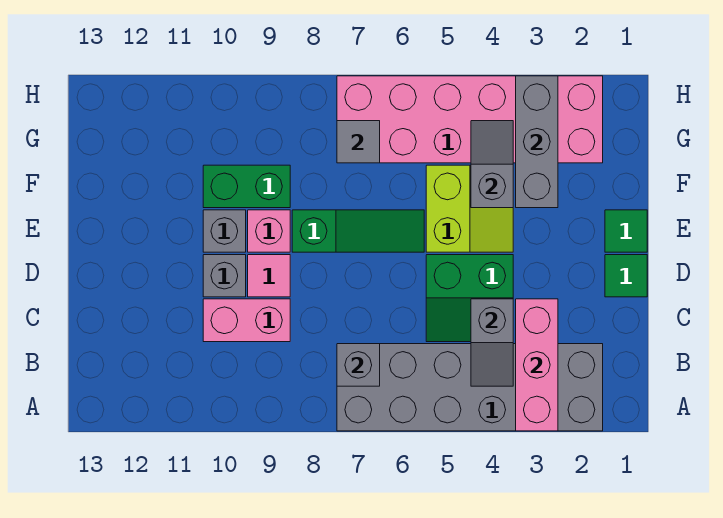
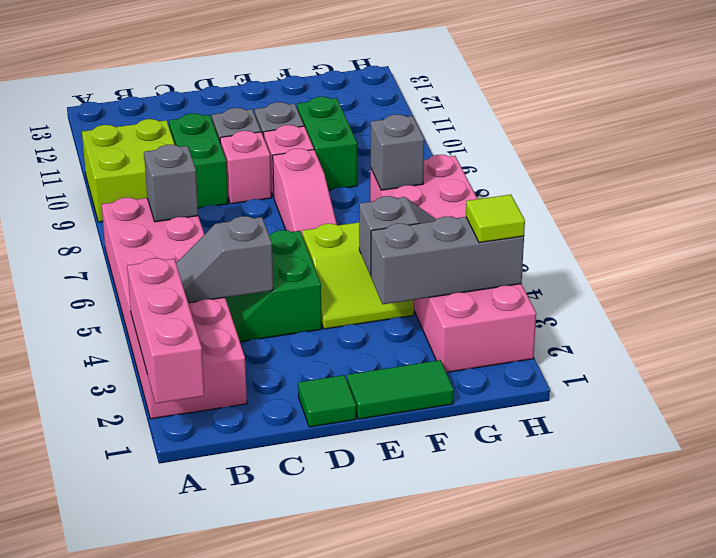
grey 2x6 brick [337,344,603,431] -> pink 2x6 brick [102,198,247,419]
pink 1x3 brick [516,299,558,431] -> pink 1x3 brick turned to [127,258,204,404]
none -> lime 2x2 brick [82,119,175,222]
pink 1x2 brick [203,299,290,342] -> green 1x2 brick [169,113,228,208]
pink 1x1 tile [248,255,290,297] -> pink 1x1 brick [220,131,271,204]
green 1x1 tile [605,210,647,252] -> green 1x2 tile [347,360,454,419]
green 1x3 slope [292,210,424,252] -> pink 1x3 slope [273,149,337,234]
grey 1x1 tile [337,121,380,163] -> grey 1x1 brick [371,115,424,190]
none -> lime 1x1 tile [466,195,525,243]

